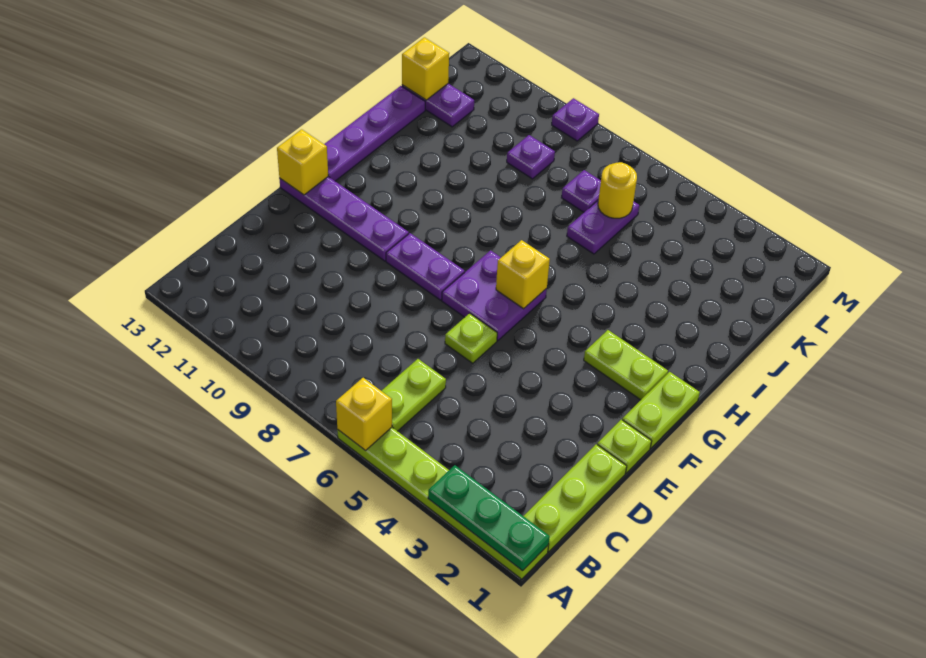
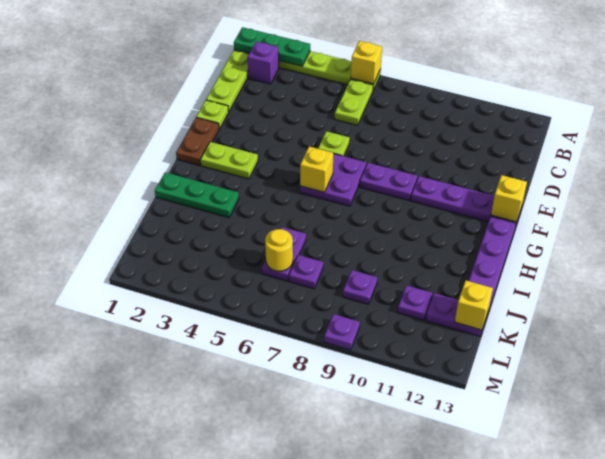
none -> purple 1x1 brick [247,41,279,84]
lime 1x2 plate [622,372,700,448] -> brown 1x2 plate [176,118,219,166]
none -> green 1x3 plate [155,172,239,218]
none -> purple 1x1 plate [398,285,432,320]

